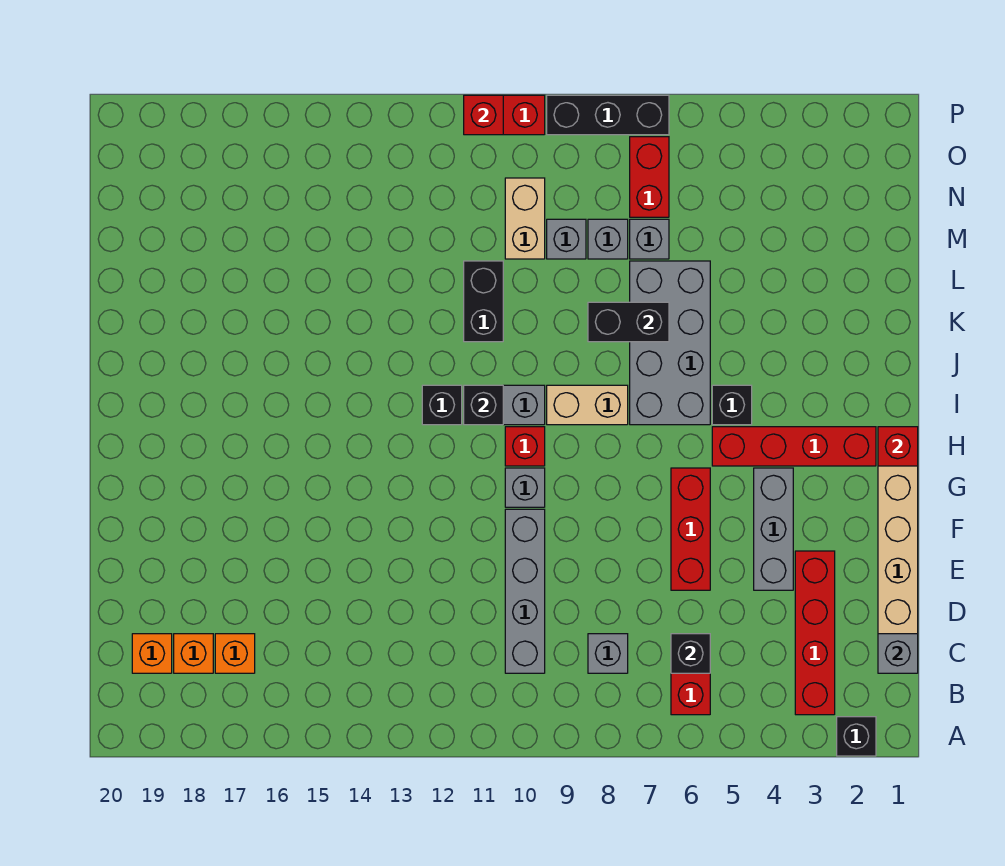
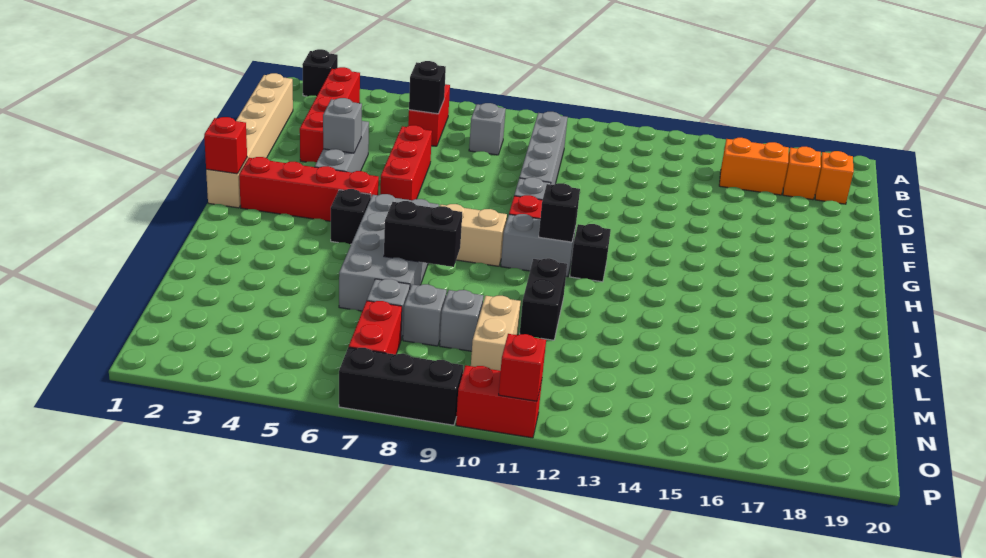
grey 1x1 brick [878,634,918,673] -> grey 1x1 brick moved to [323,98,362,153]
orange 1x1 brick [215,634,255,673] -> orange 1x2 brick [719,138,789,195]

